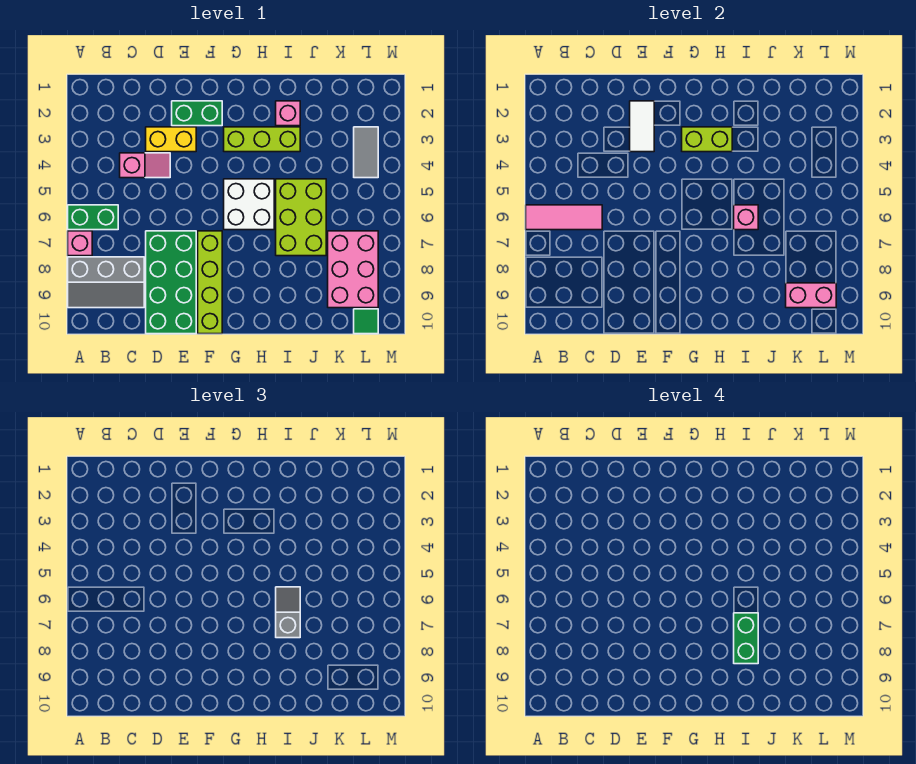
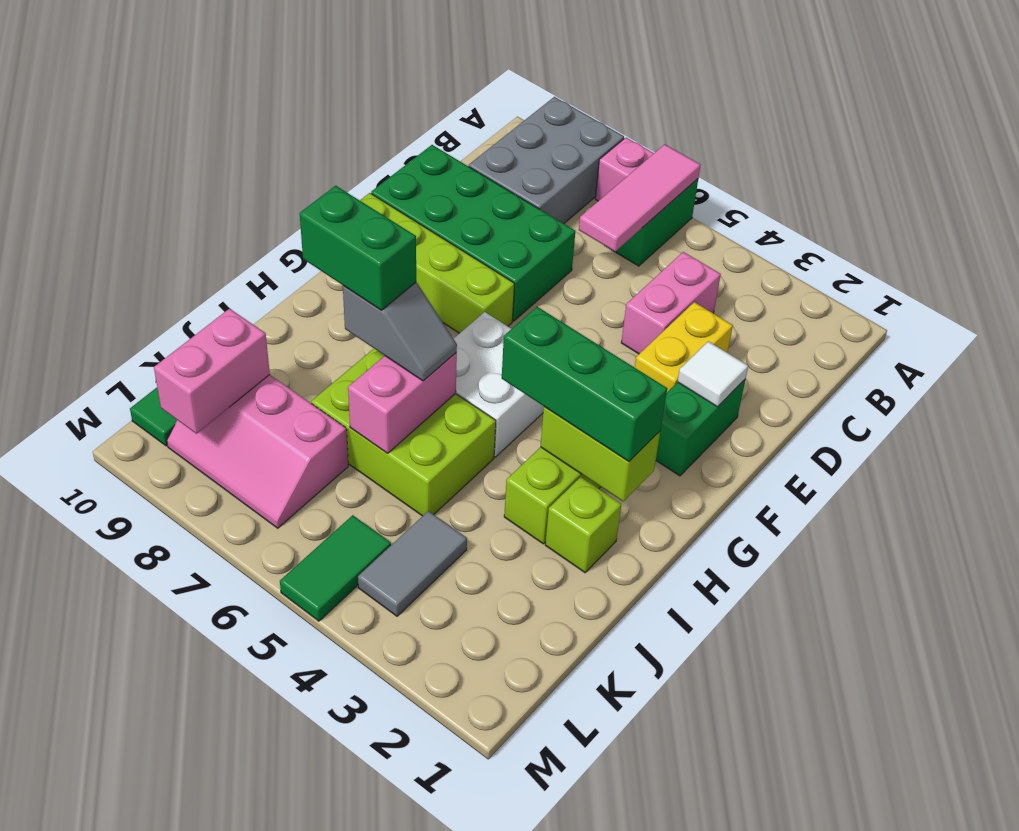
grey 2x3 slope [68,257,144,308] -> grey 2x3 brick [469,97,624,224]
pink 1x2 slope [120,153,170,178] -> pink 1x2 brick [621,252,721,354]
white 1x2 tile [630,101,654,152] -> white 1x1 tile [678,341,748,407]
lime 1x2 brick [682,127,732,152] -> lime 1x2 brick turned to [540,407,660,501]
none -> green 1x3 brick [502,307,667,461]
pink 1x1 brick [276,101,300,126] -> lime 1x1 brick [545,477,621,573]
pink 1x1 brick [734,205,758,230] -> pink 1x2 brick [348,353,457,453]
pink 2x3 brick [328,231,378,308] -> pink 2x3 slope [167,375,348,528]
grey 1x2 tile [354,127,378,178] -> grey 1x2 tile turned to [358,511,467,616]
none -> green 1x2 tile [280,515,391,621]

